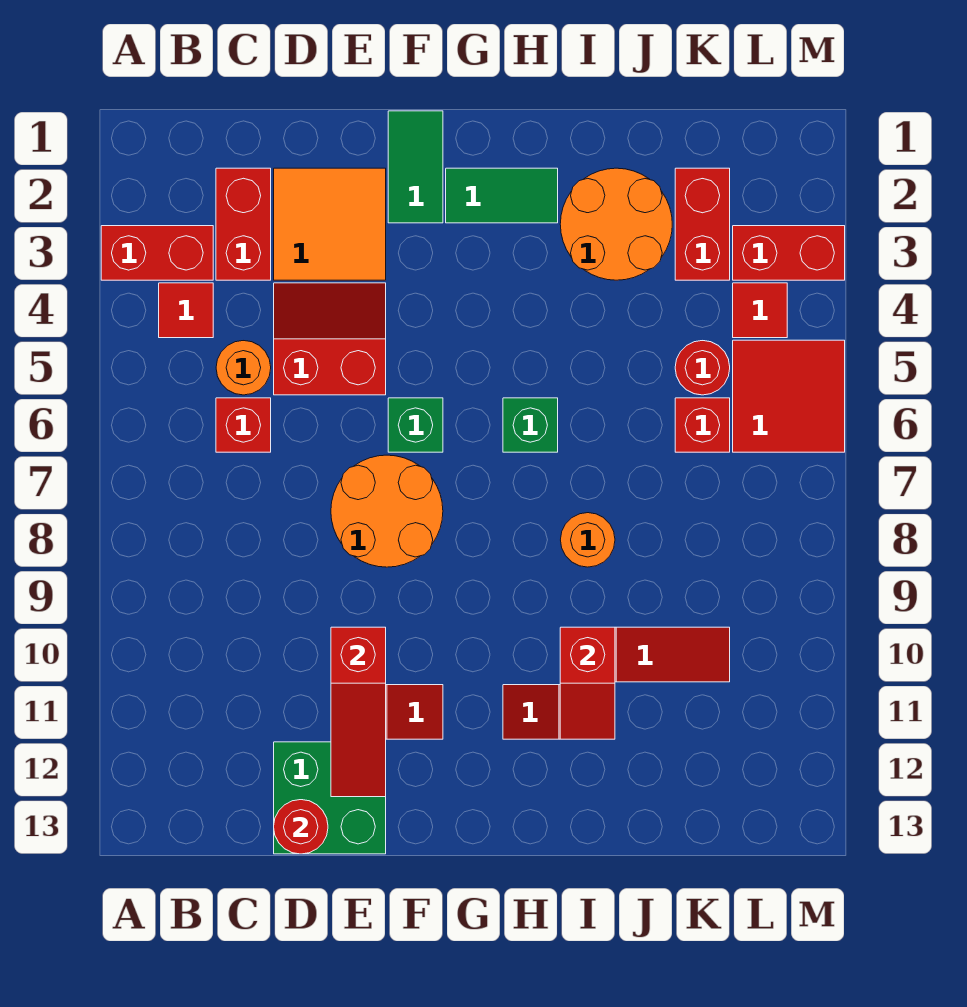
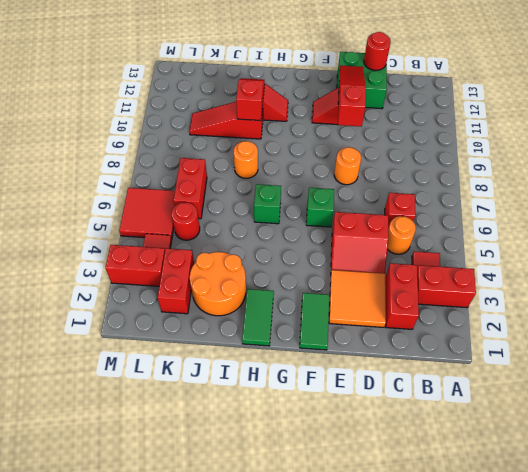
orange 2x2 round brick [331,455,443,567] -> orange 1x1 round brick [334,147,361,185]
green 1x2 tile [446,168,558,223] -> green 1x2 tile turned to [242,289,274,346]
red 1x1 brick [675,398,730,452] -> red 1x2 brick [174,158,207,219]

